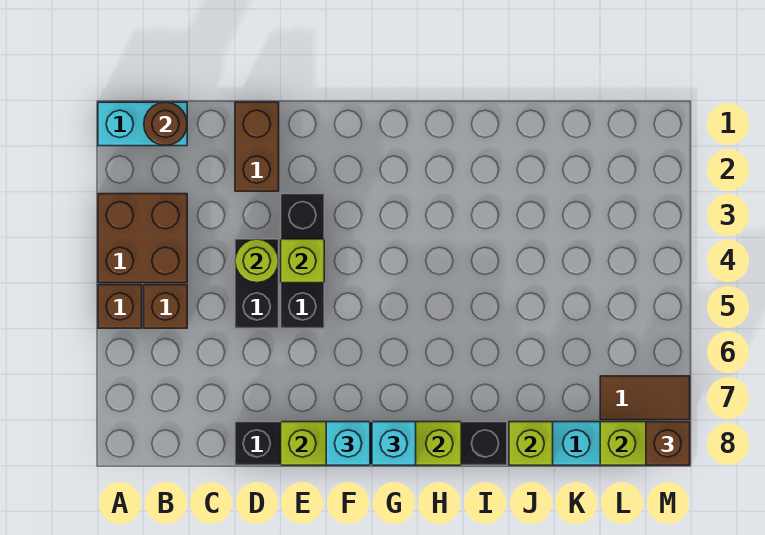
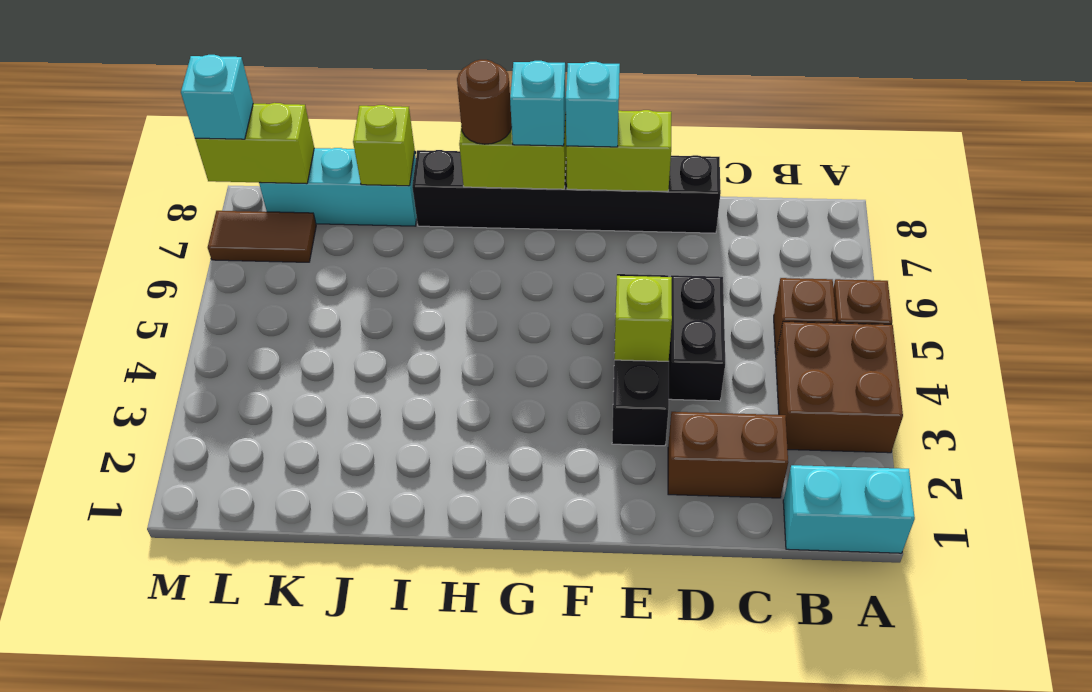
brown 1x1 round brick [144,102,187,146] -> brown 1x1 round brick moved to [457,60,512,144]
brown 1x2 brick [235,102,279,191] -> brown 1x2 brick turned to [668,412,788,498]
lime 1x1 round brick [235,239,279,283] -> none
brown 1x1 brick [646,422,690,465] -> cyan 1x1 brick [181,55,253,139]

